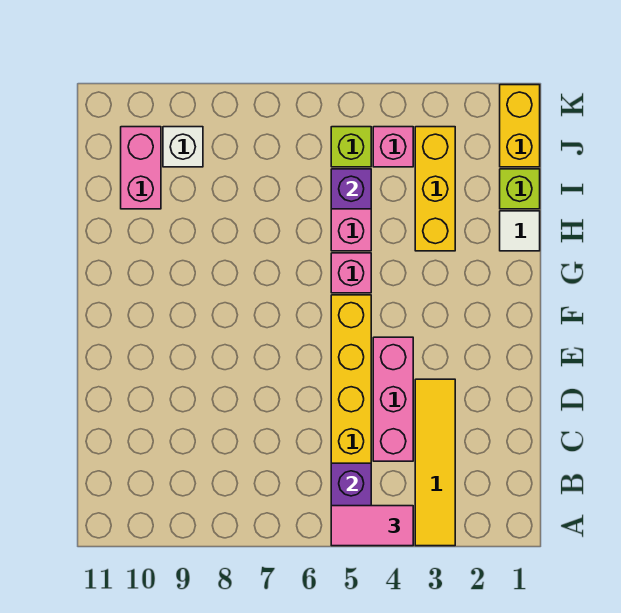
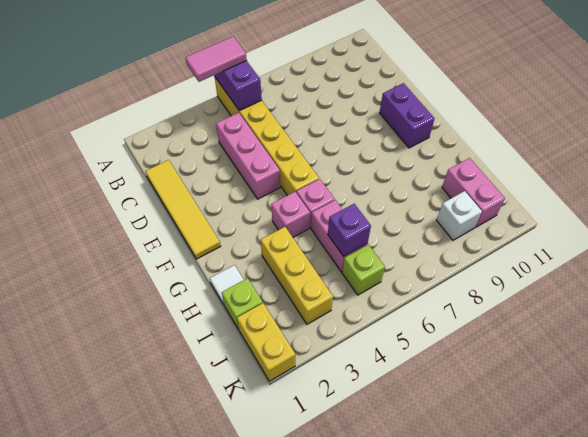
yellow 1x4 tile [415,379,455,546] -> yellow 1x4 tile moved to [145,160,221,259]
none -> purple 1x2 brick [380,83,435,148]
pink 1x1 brick [373,127,413,167] -> pink 1x1 brick moved to [271,192,310,237]

